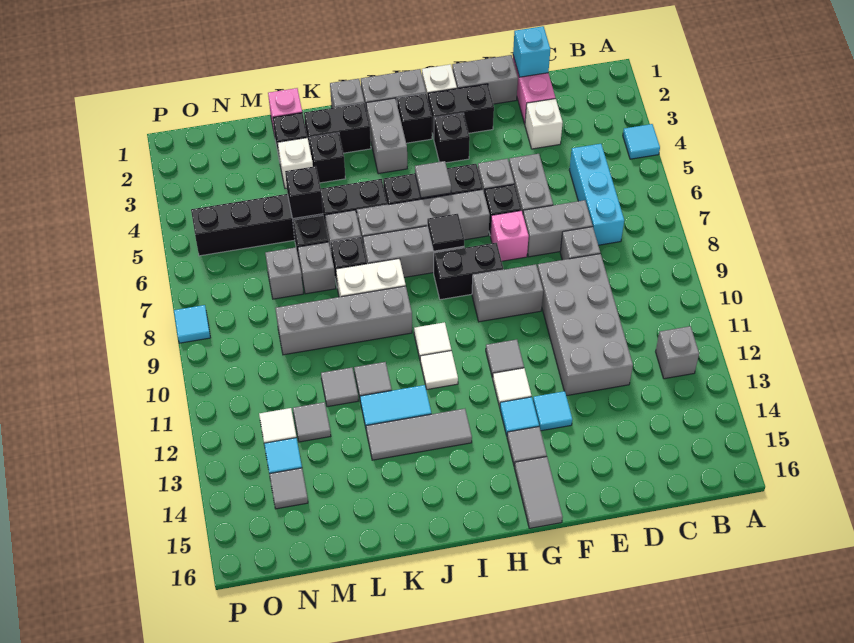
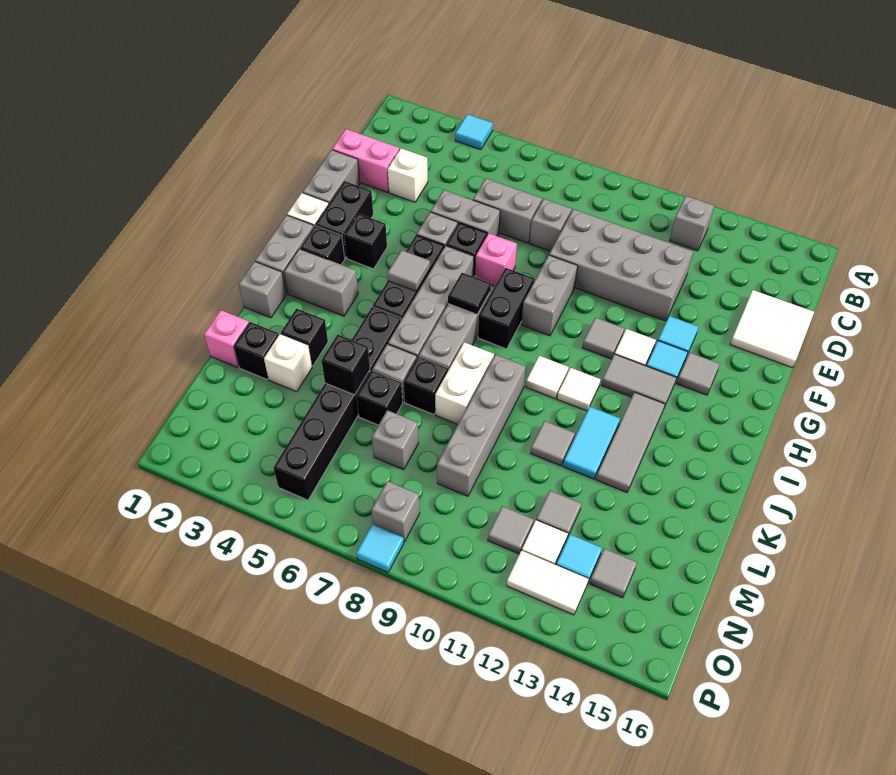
cyan 1x3 brick [569,144,624,245] -> none
cyan 1x1 brick [513,26,550,77] -> none
grey 1x2 brick [523,200,593,257] -> grey 1x2 brick turned to [473,178,542,243]
none -> white 2x2 tile [730,290,814,368]
grey 1x2 tile [514,457,563,528] -> grey 1x2 tile moved to [601,354,676,407]
black 1x2 brick [304,103,371,153] -> none
grey 1x1 brick [298,242,336,294] -> grey 1x1 brick moved to [371,481,420,542]
grey 1x1 tile [321,368,358,407] -> grey 1x1 tile moved to [488,506,534,554]
none -> white 1x2 tile [507,550,589,615]

